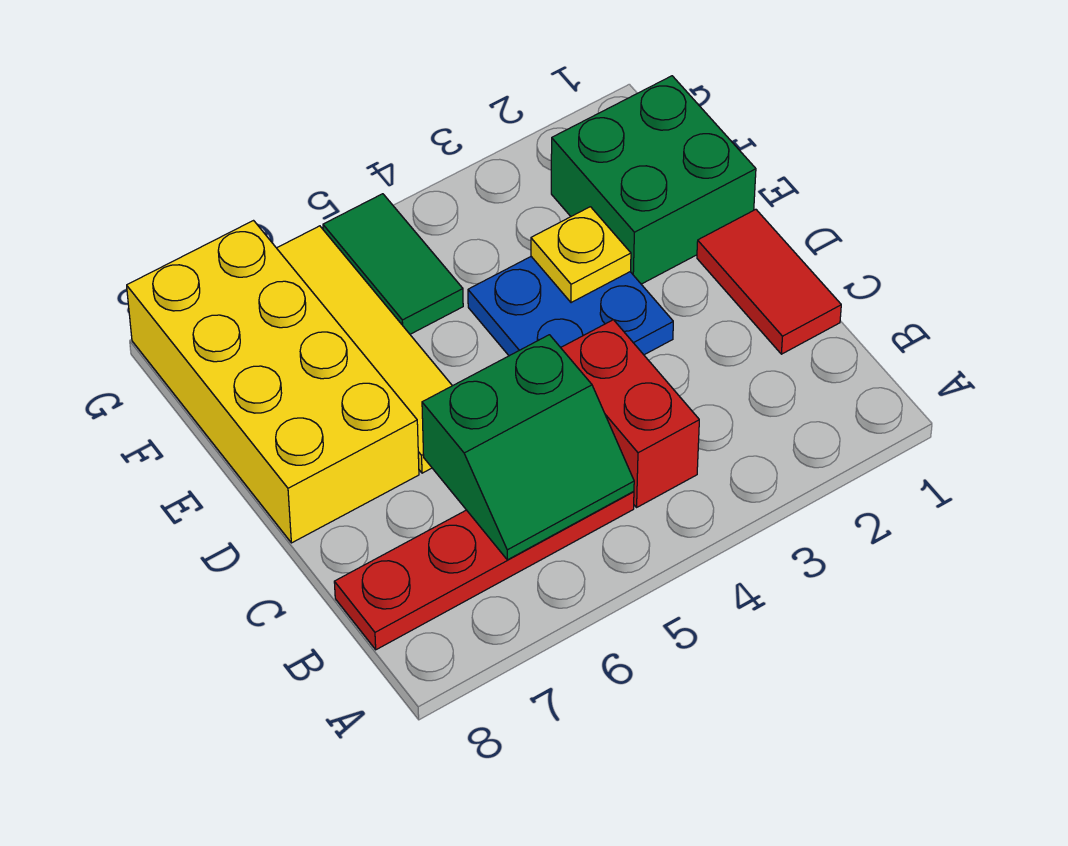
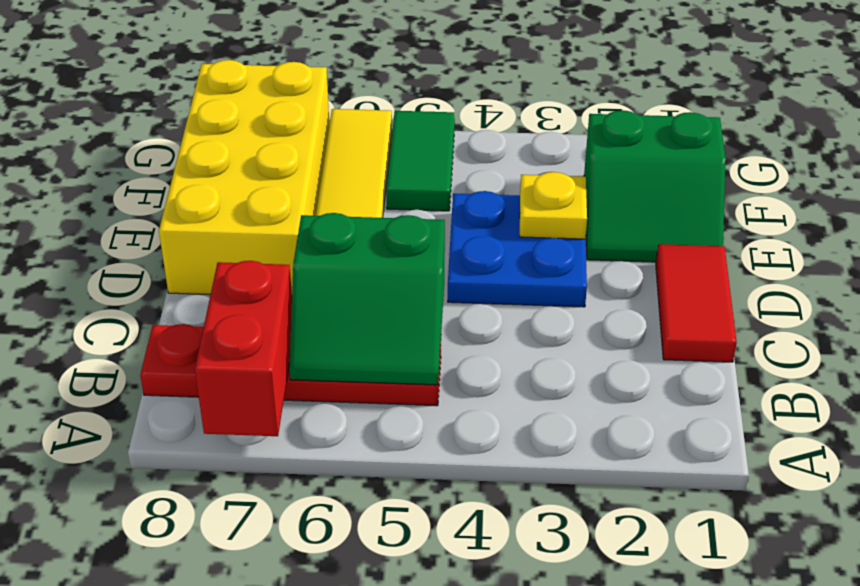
red 1x2 brick [561,320,699,507] -> red 1x2 brick moved to [195,261,292,436]
green 2x2 brick [551,76,756,284] -> green 2x2 slope [584,110,726,262]

